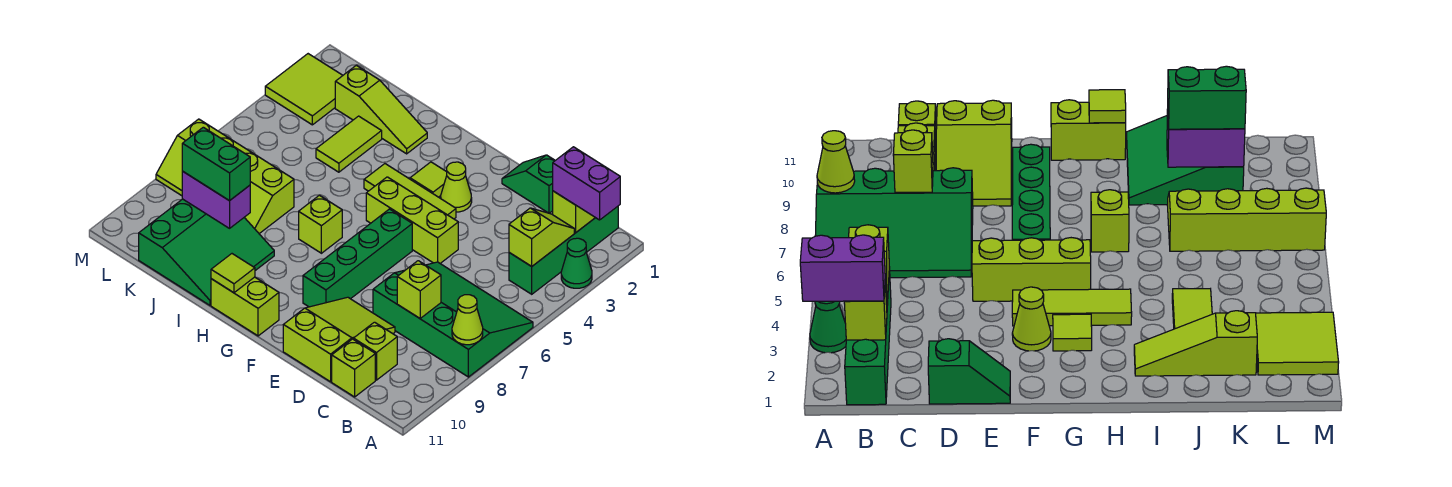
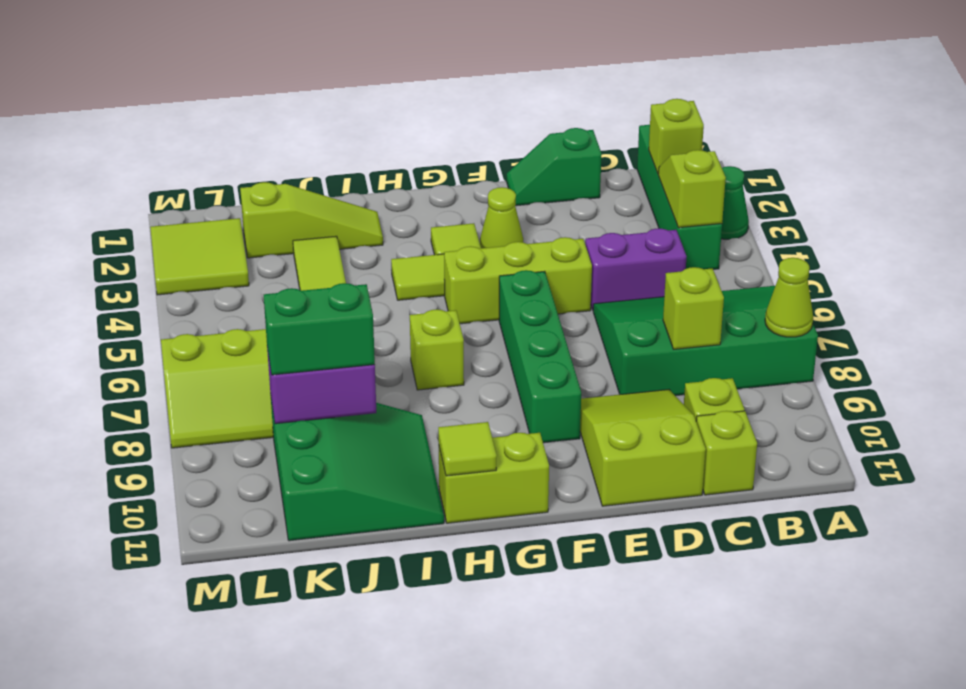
purple 1x2 brick [553,147,620,220] -> purple 1x2 brick moved to [585,228,687,309]

